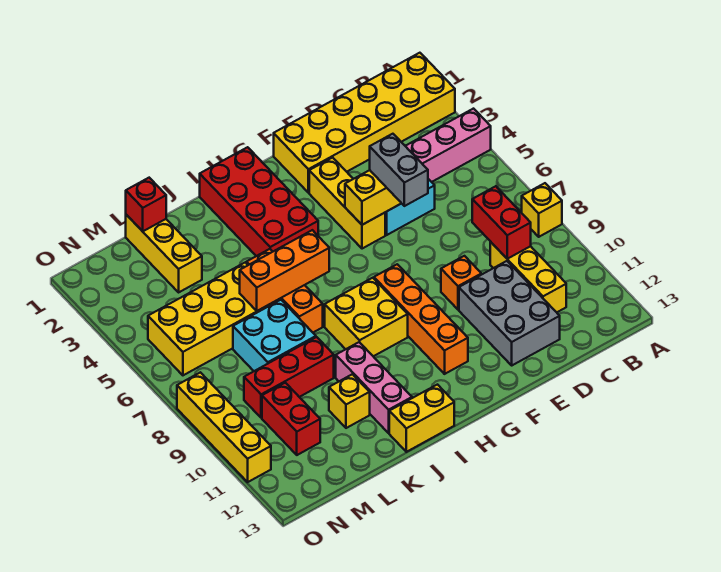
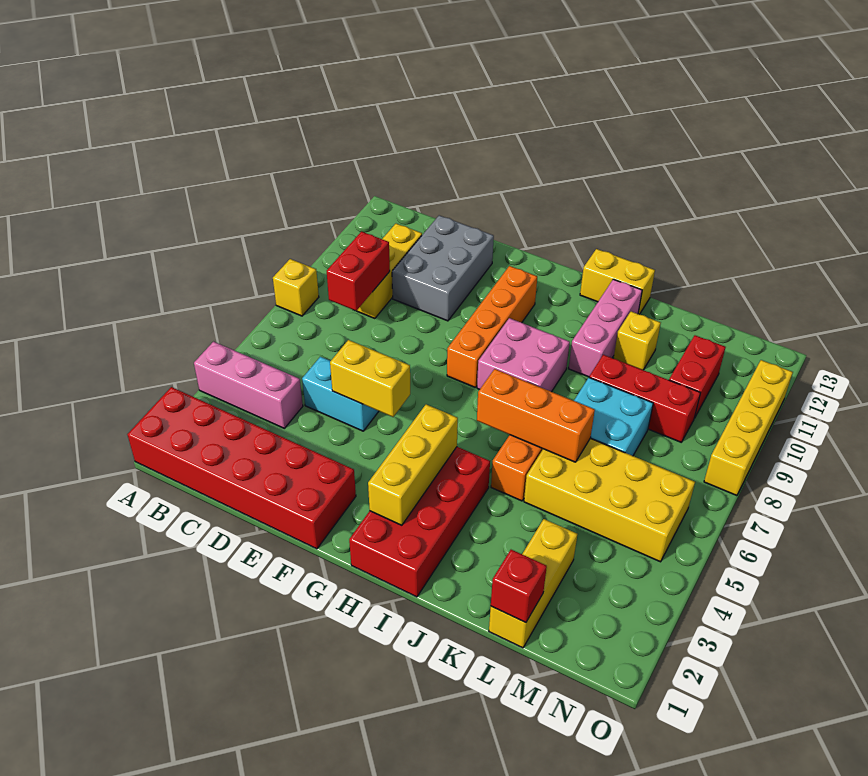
yellow 2x6 brick [274,53,455,193] -> red 2x6 brick [127,387,356,549]
grey 1x2 brick [370,134,428,206] -> none
orange 1x1 brick [441,256,481,310] -> none
yellow 1x3 brick [309,157,385,249] -> yellow 1x3 brick moved to [368,404,458,525]
yellow 2x2 brick [325,278,408,356] -> pink 2x2 brick [477,318,570,392]

